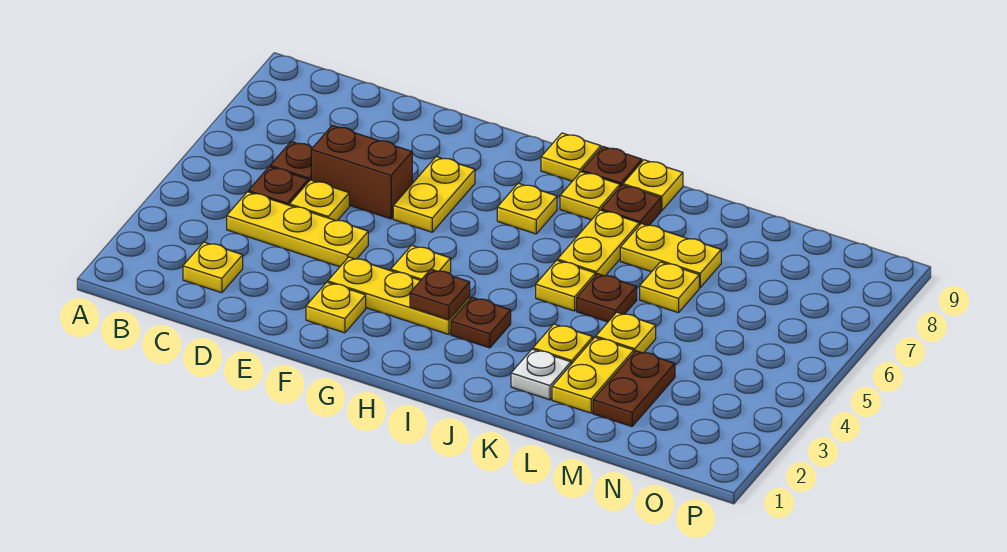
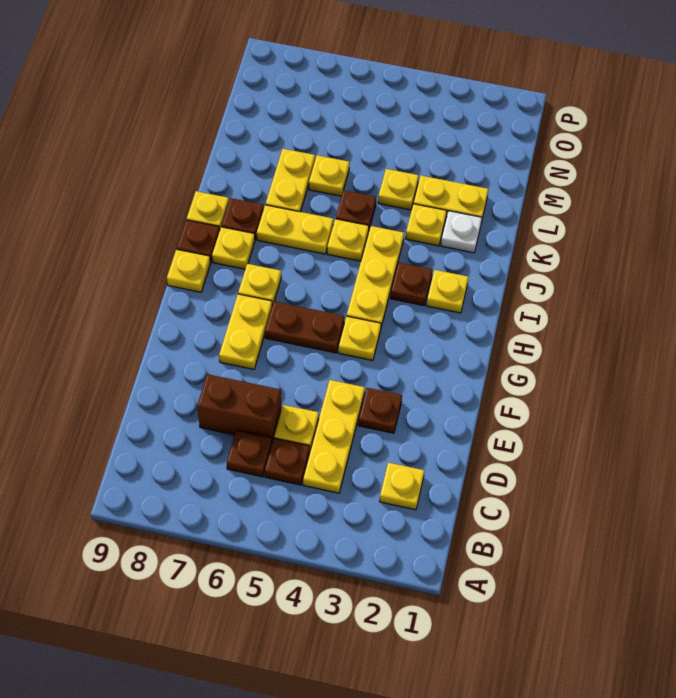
brown 1x2 brick [311,126,412,219] -> brown 1x2 brick turned to [197,374,281,443]
yellow 1x1 plate [306,282,366,333] -> yellow 1x1 plate moved to [427,270,468,313]
yellow 1x3 plate [328,257,470,335] -> yellow 1x3 plate moved to [347,226,404,327]
yellow 1x2 plate [393,157,475,232] -> yellow 1x2 plate turned to [219,294,272,369]
brown 1x1 plate [410,269,470,320] -> brown 1x1 plate moved to [358,388,402,433]
brown 1x2 plate [593,351,675,427] -> brown 1x2 plate moved to [265,301,345,353]

